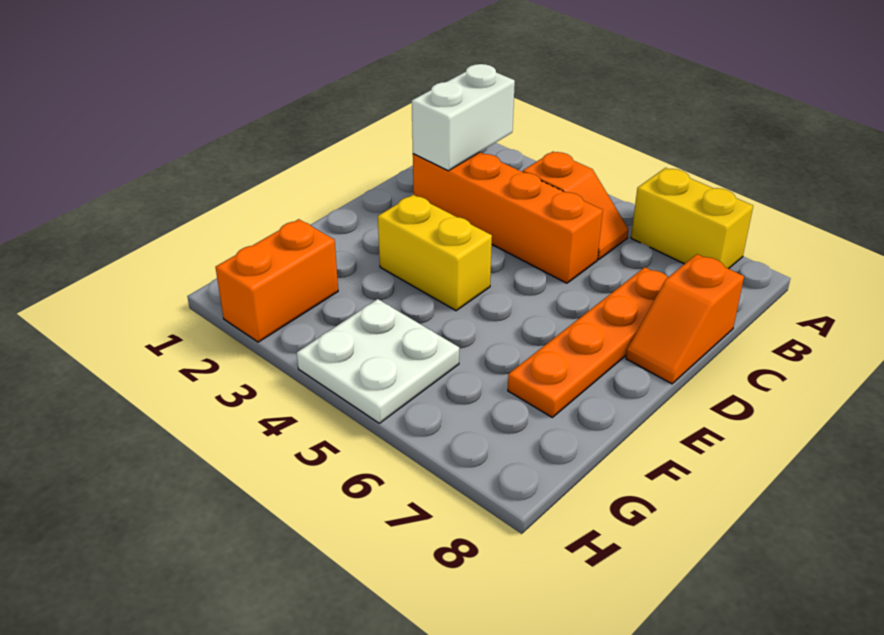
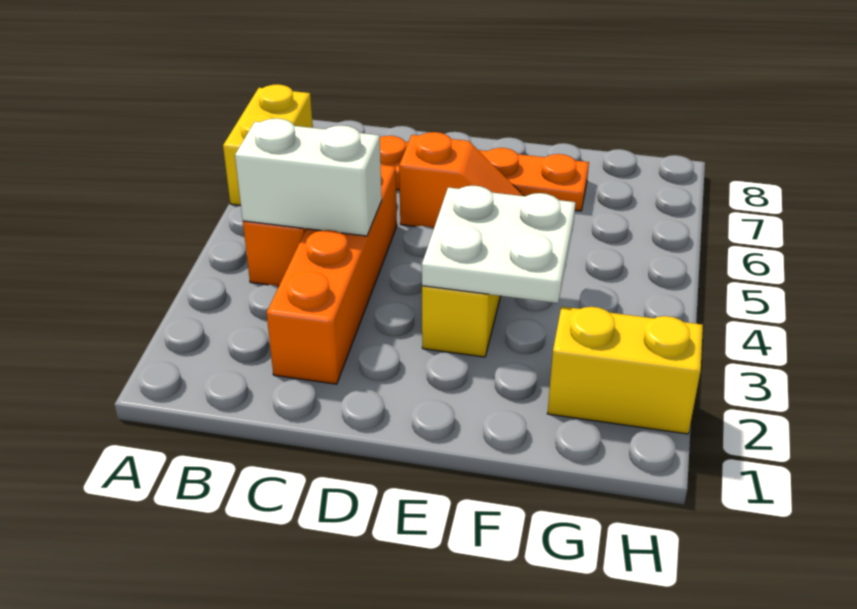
white 1x2 brick [412,64,515,171] -> white 1x2 brick moved to [235,118,382,236]
orange 1x2 slope [626,254,744,384] -> orange 1x2 slope moved to [399,132,524,228]
orange 1x2 brick [215,219,338,342] -> yellow 1x2 brick [547,307,703,434]
white 2x2 plate [297,299,459,423] -> white 2x2 plate moved to [422,186,576,303]

